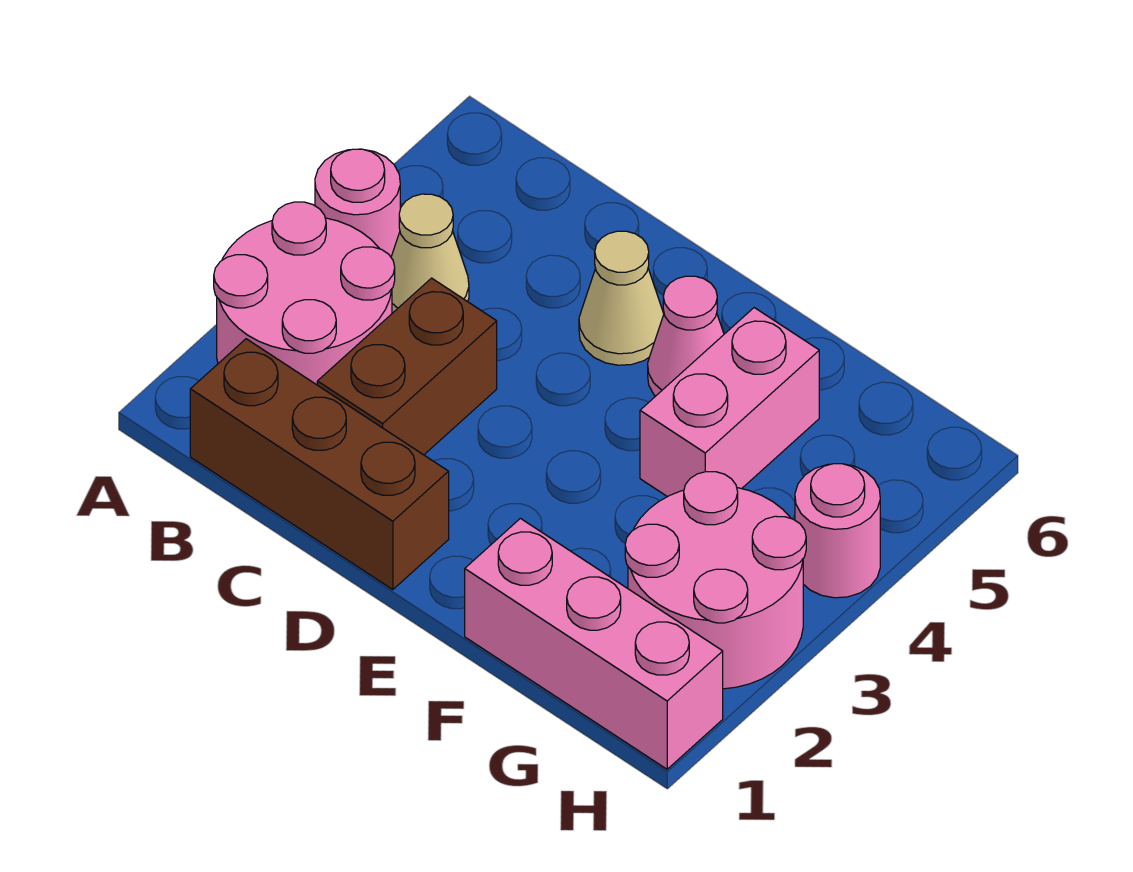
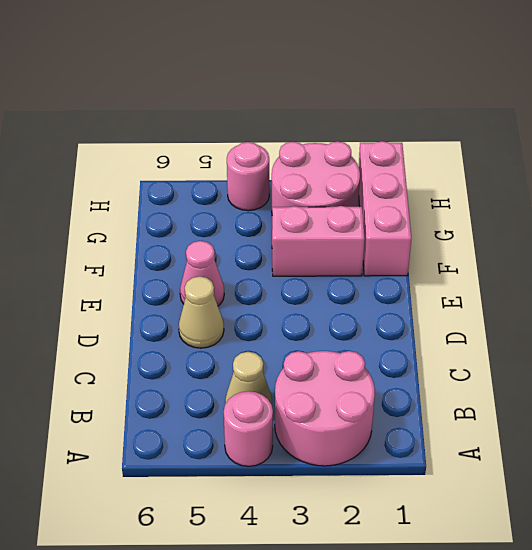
brown 1x3 brick [190,339,449,590] -> none
brown 1x2 brick [317,278,497,455] -> none
pink 1x2 brick [640,308,819,497] -> pink 1x2 brick moved to [272,206,364,276]

